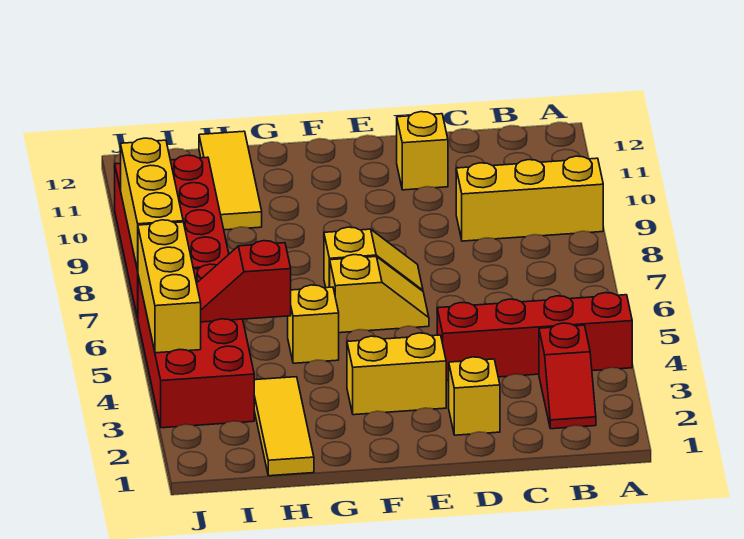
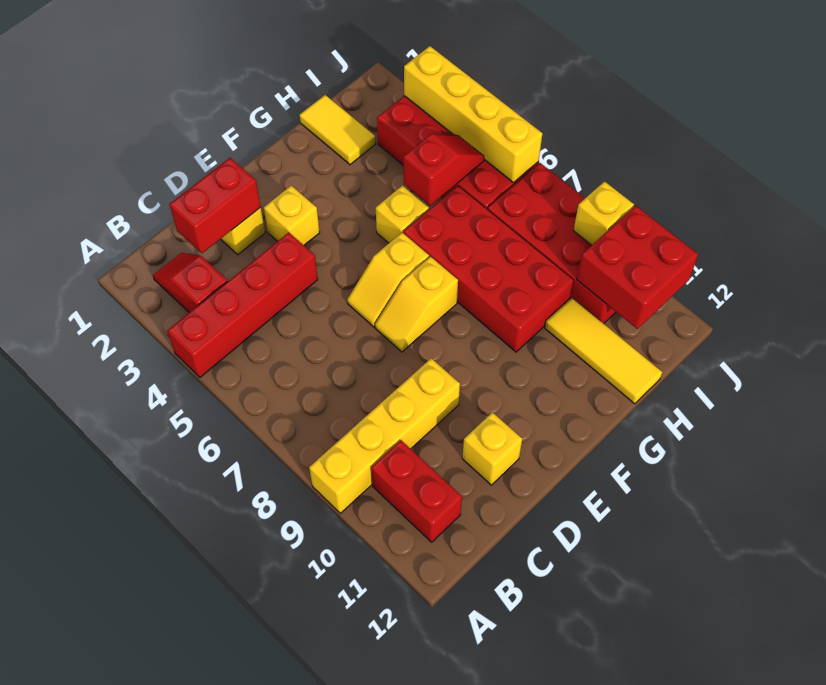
yellow 1x3 brick [456,156,603,241] -> yellow 1x4 brick [309,358,460,513]
none -> red 1x2 brick [371,440,462,542]
none -> red 1x2 brick [170,158,261,253]
yellow 1x2 brick [347,333,446,415] -> yellow 1x1 brick [264,185,320,245]
none -> red 2x4 brick [403,186,574,352]
yellow 1x3 tile [254,377,314,476] -> yellow 1x2 tile [300,95,376,165]
none -> red 2x2 brick [577,206,698,329]
yellow 1x3 brick [138,220,201,353] -> yellow 1x4 brick [404,46,543,183]
yellow 1x3 brick [121,138,183,271] -> yellow 1x1 brick [573,181,634,245]

